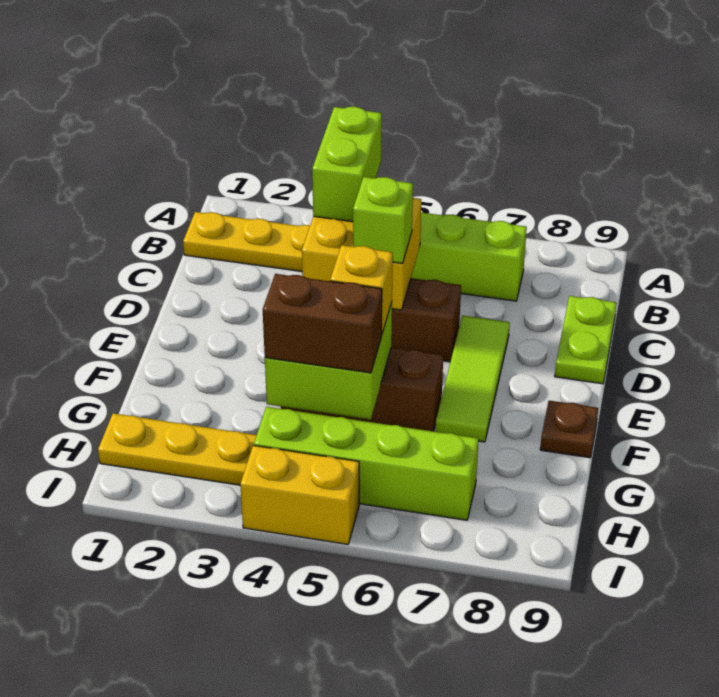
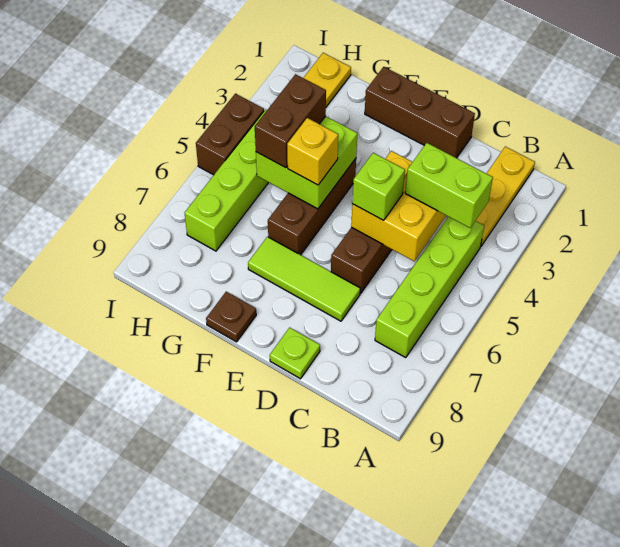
lime 1x2 plate [555,296,617,384] -> lime 1x1 plate [270,327,320,379]
none -> brown 1x3 brick [365,67,475,158]
yellow 1x2 brick [240,445,359,544] -> brown 1x2 brick [196,94,264,175]

